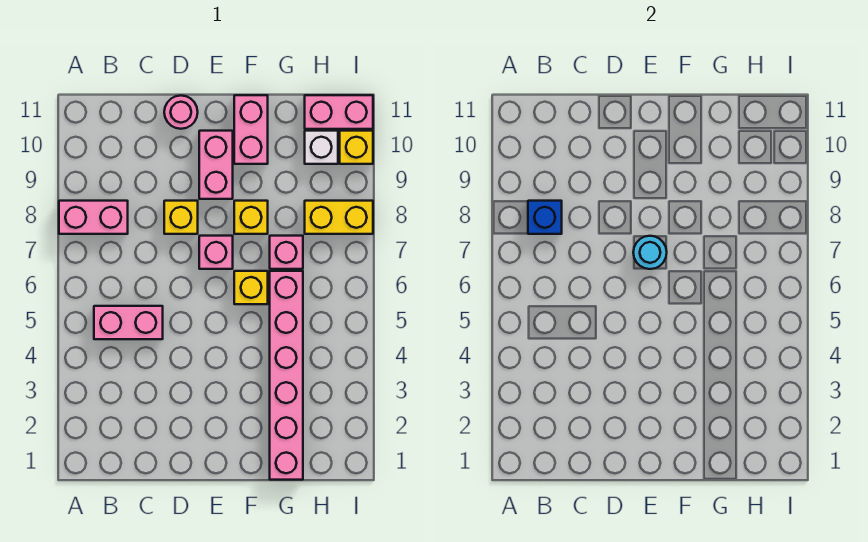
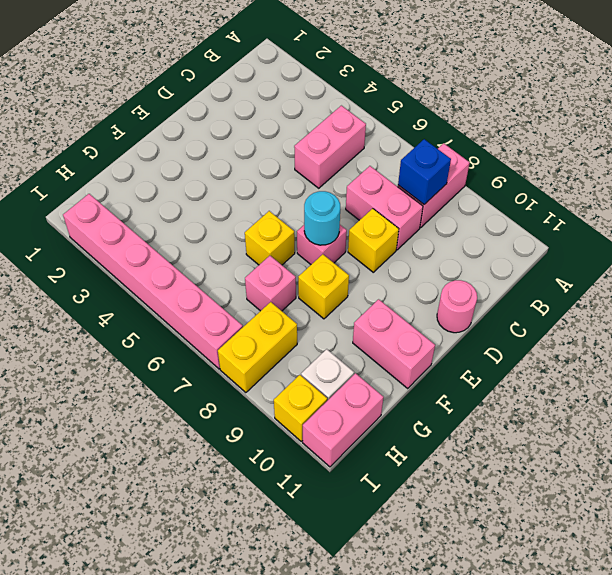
pink 1x2 brick [199,131,233,199] -> pink 1x2 brick moved to [346,166,423,250]
pink 1x6 brick [270,271,303,480] -> pink 1x6 brick moved to [63,194,243,369]

